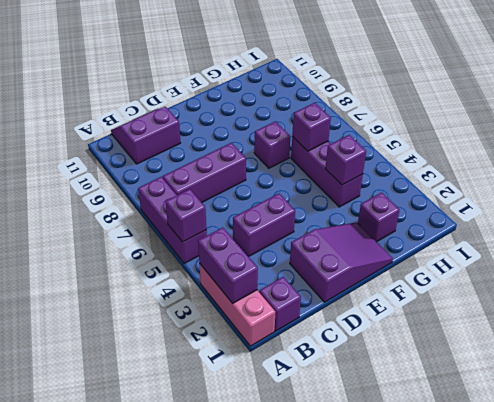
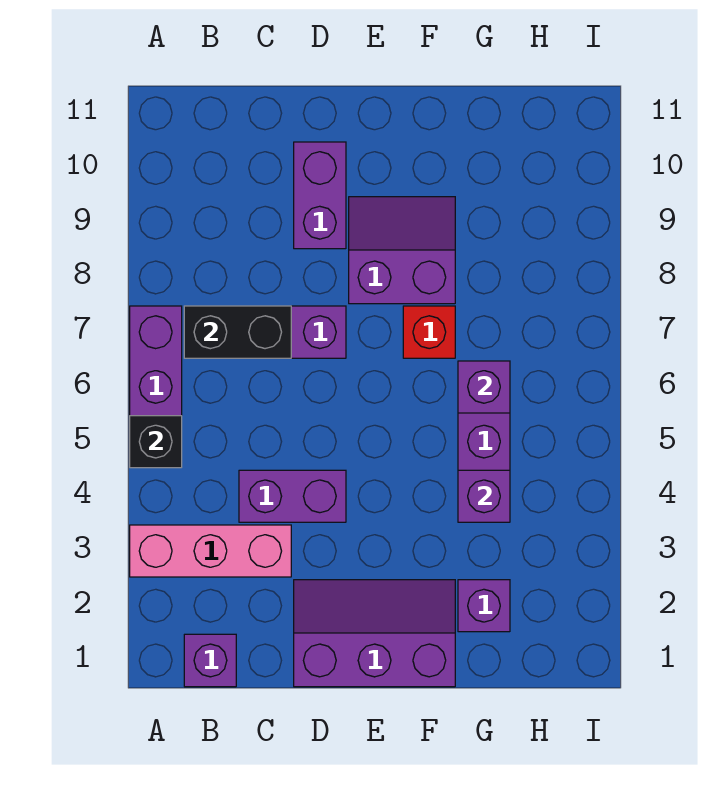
pink 1x3 brick [199,263,275,346] -> pink 1x3 brick turned to [130,525,291,577]
purple 1x2 brick [198,228,258,303] -> purple 1x2 brick moved to [294,142,346,249]
purple 1x1 brick [166,189,206,242] -> black 1x1 brick [130,416,182,468]
none -> black 1x2 brick [184,306,291,358]
purple 2x2 slope [111,107,181,164] -> purple 2x2 slope moved to [349,197,455,304]
purple 2x3 slope [290,222,393,302] -> purple 2x3 slope turned to [294,580,455,687]
purple 1x1 brick [254,121,290,168] -> red 1x1 brick [403,306,455,358]

